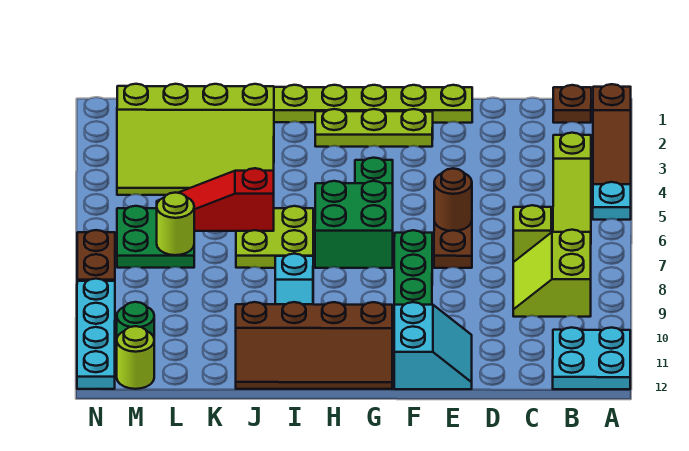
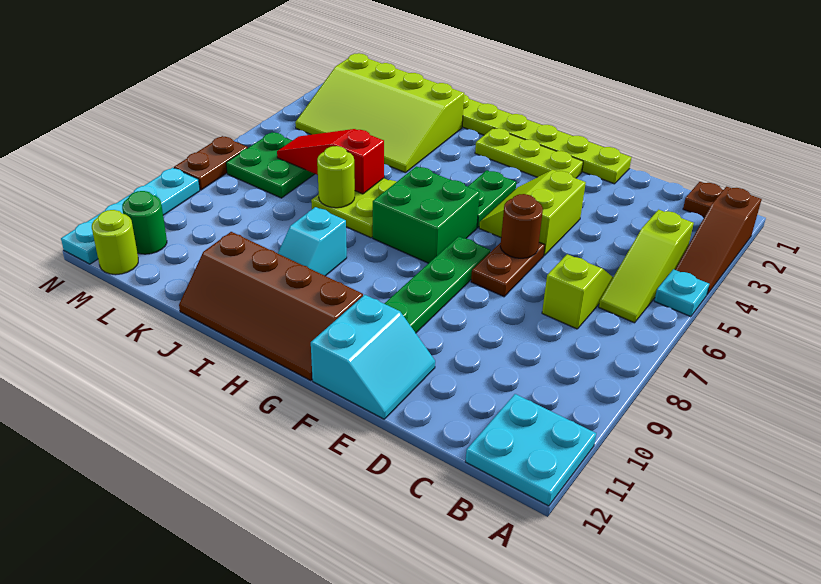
lime 2x2 slope [513,230,591,317] -> lime 2x2 slope moved to [479,170,586,255]
lime 1x1 round brick [157,193,194,255] -> lime 1x1 round brick moved to [317,146,355,208]

